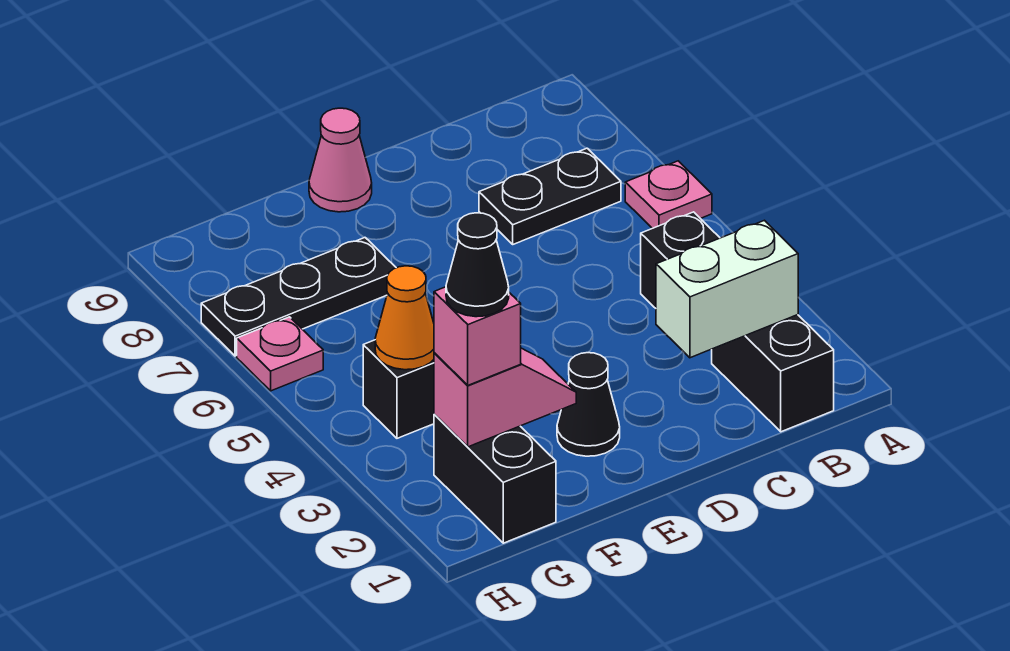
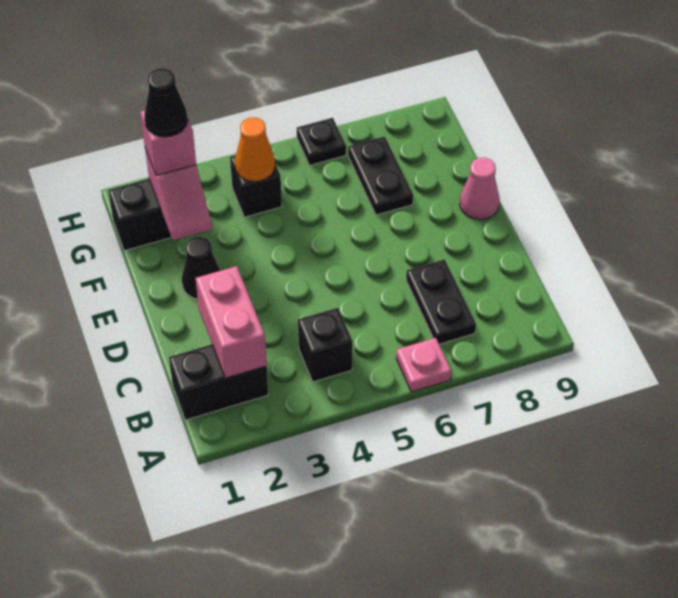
white 1x2 brick [656,220,798,358] -> pink 1x2 brick [196,266,267,378]
black 1x3 plate [201,237,396,356] -> black 1x2 plate [348,136,413,215]
pink 1x1 plate [237,317,323,391] -> black 1x1 plate [297,118,346,165]

